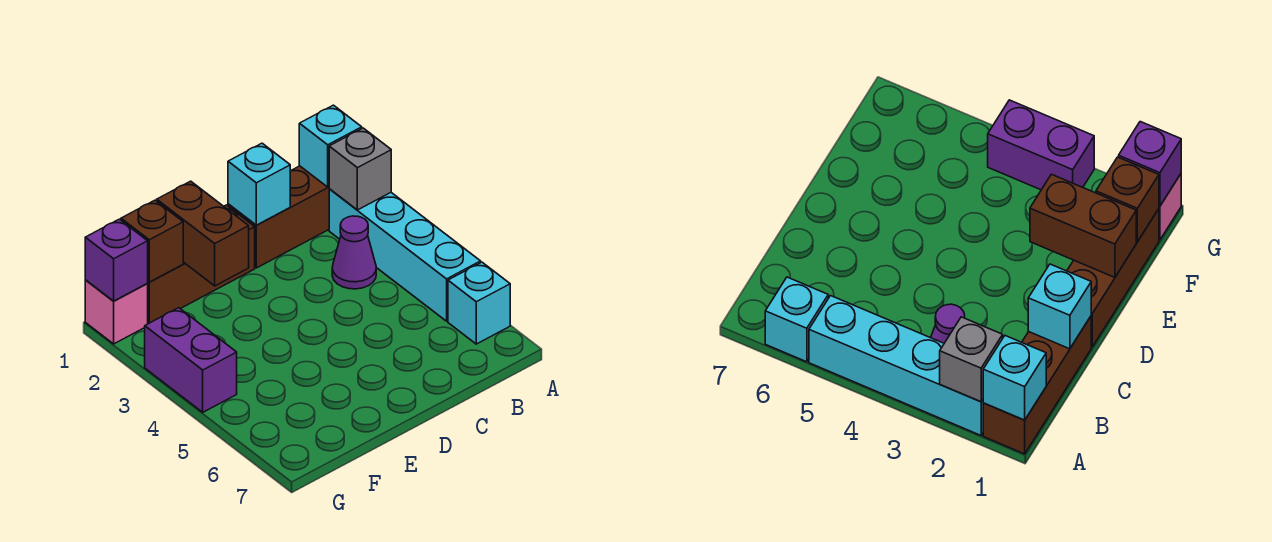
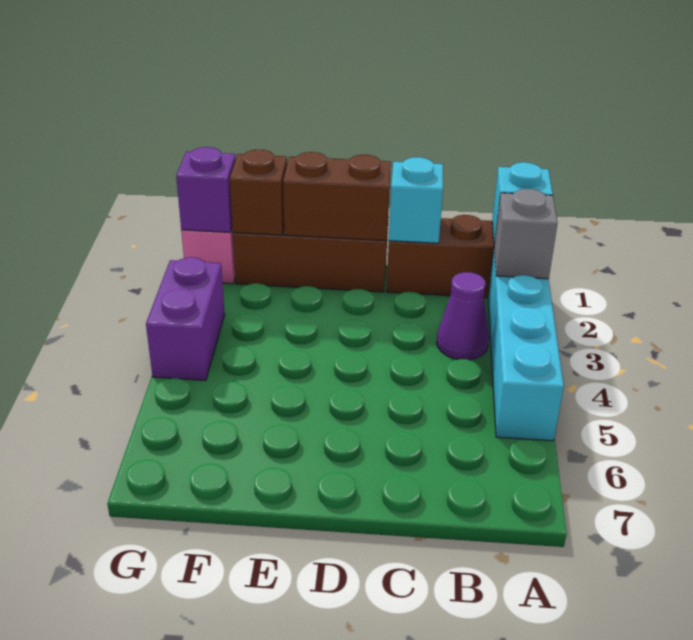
cyan 1x1 brick [448,262,510,344] -> none
brown 1x2 brick [157,181,249,286] -> brown 1x2 brick turned to [283,152,391,241]

